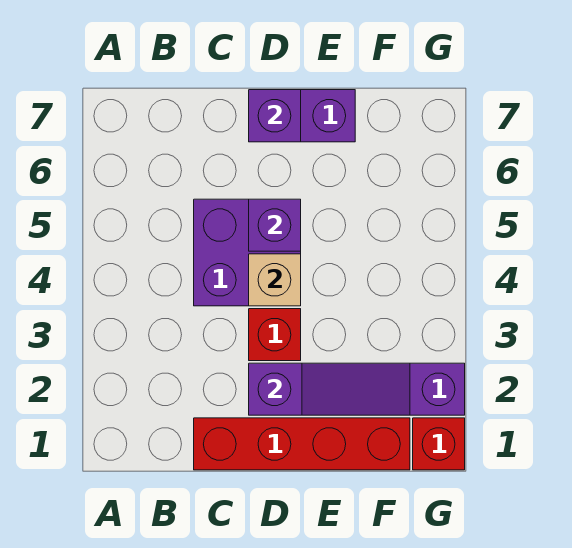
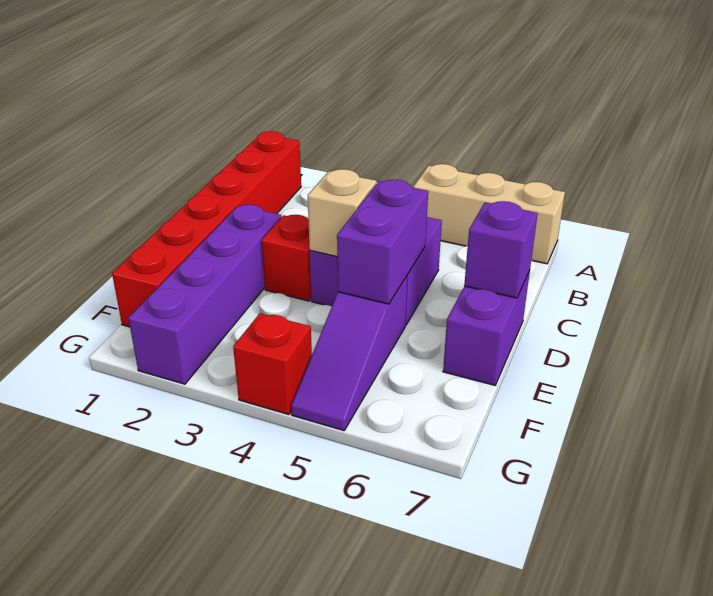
none -> tan 1x3 brick [414,164,565,264]
red 1x4 brick [194,418,410,470] -> red 1x6 brick [112,131,301,327]
purple 1x3 slope [249,363,410,415] -> purple 1x3 slope moved to [291,276,407,431]
purple 1x1 brick [249,199,301,251] -> purple 1x2 brick [337,180,428,304]
red 1x1 brick [413,418,465,470] -> red 1x1 brick moved to [233,313,312,414]

